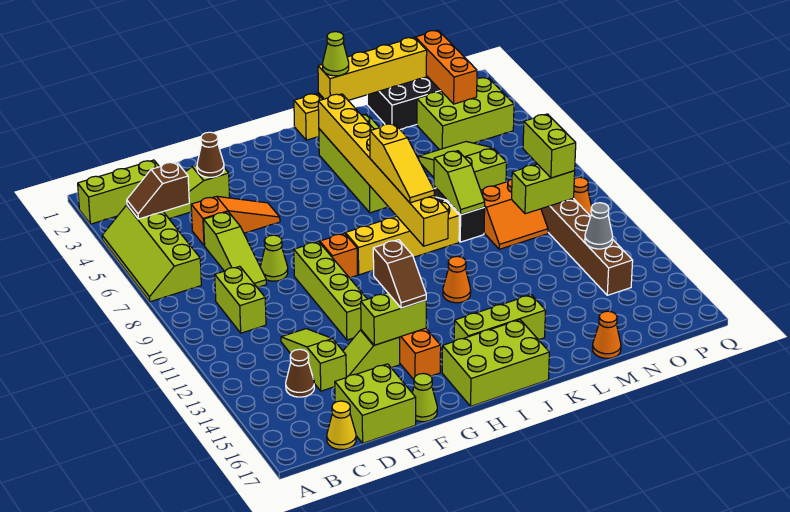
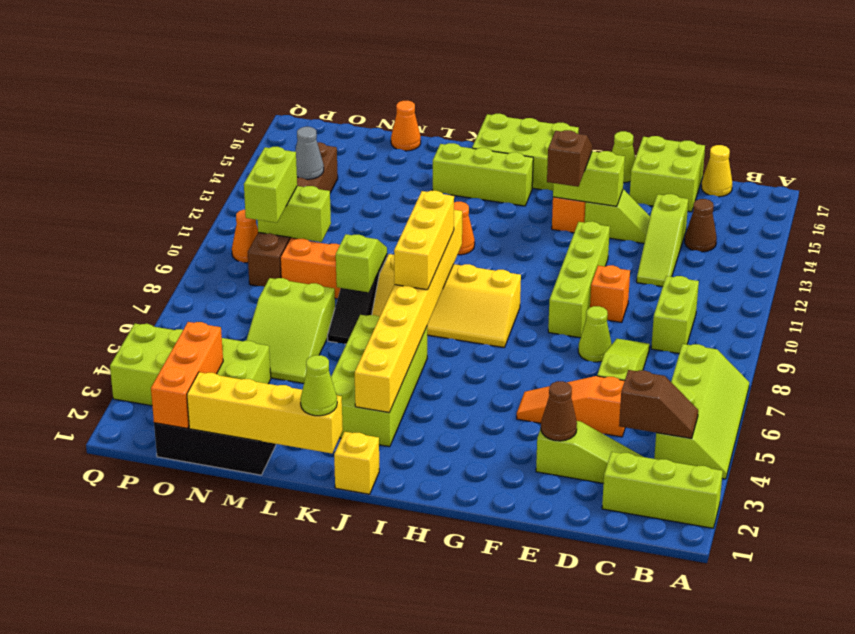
orange 1x1 brick [320,233,357,278] -> orange 1x1 brick moved to [590,265,630,322]
yellow 1x3 slope [370,124,434,203] -> yellow 1x3 brick [394,191,454,290]
lime 2x3 brick [417,77,514,150] -> lime 2x4 brick [110,324,271,406]

